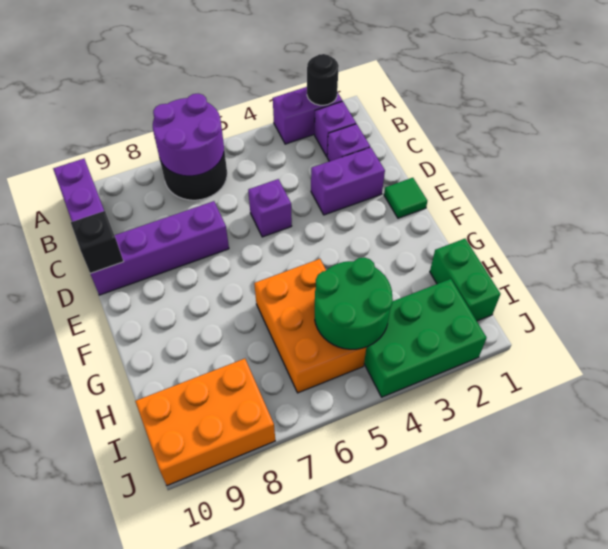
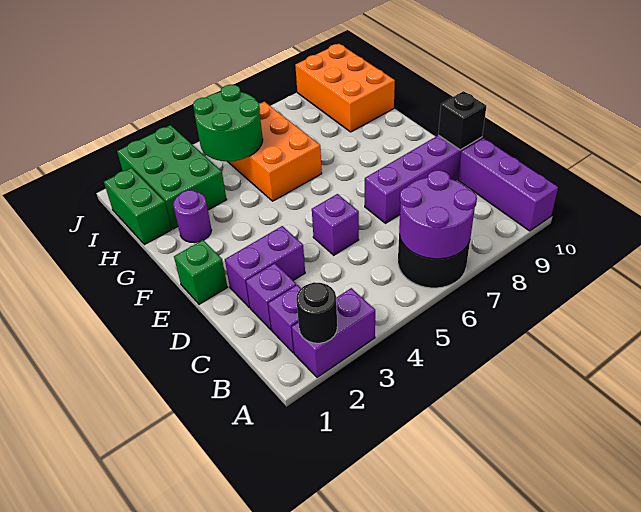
green 1x1 tile [384,178,427,218] -> green 1x1 brick [174,240,227,304]
none -> purple 1x1 round brick [173,190,212,243]
green 2x3 brick [364,279,487,397] -> green 2x3 brick turned to [117,125,227,229]
orange 2x3 brick [135,359,275,486] -> orange 2x3 brick turned to [295,44,395,132]

